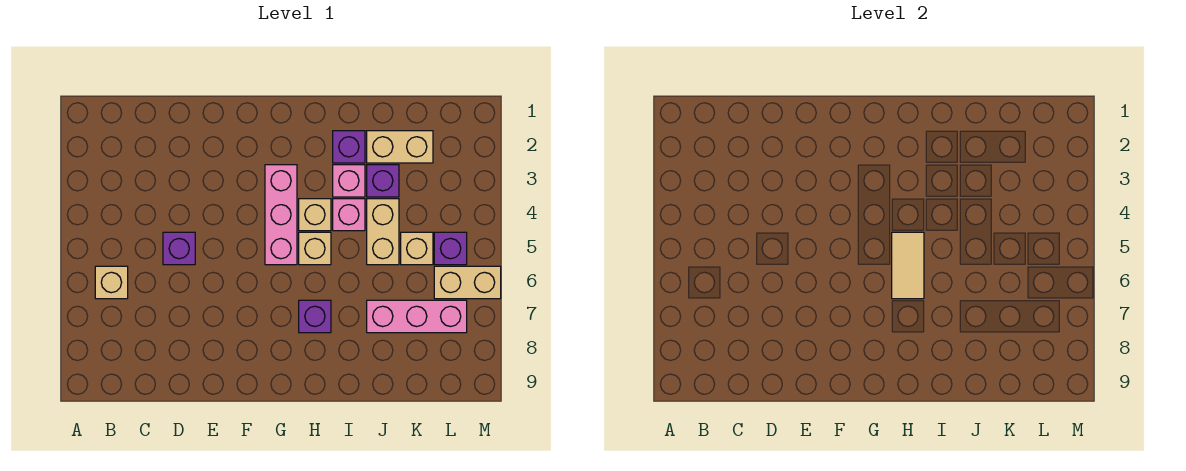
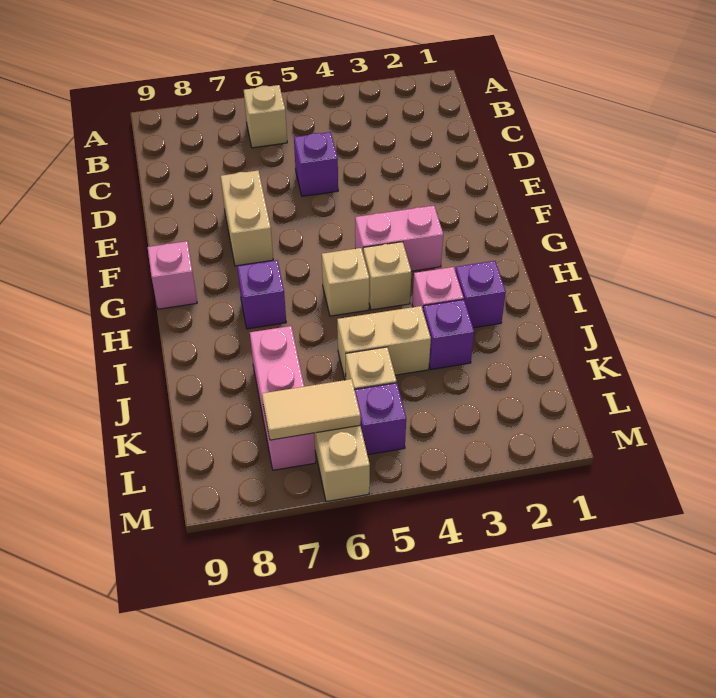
pink 1x3 brick [265,165,297,265] -> pink 1x2 brick [355,206,443,271]
tan 1x2 tile [892,232,924,299] -> tan 1x2 tile moved to [262,379,361,440]
pink 1x1 brick [333,199,365,231] -> pink 1x1 brick moved to [148,241,197,309]
tan 1x2 brick [367,131,433,163] -> tan 1x2 brick moved to [221,171,273,266]

